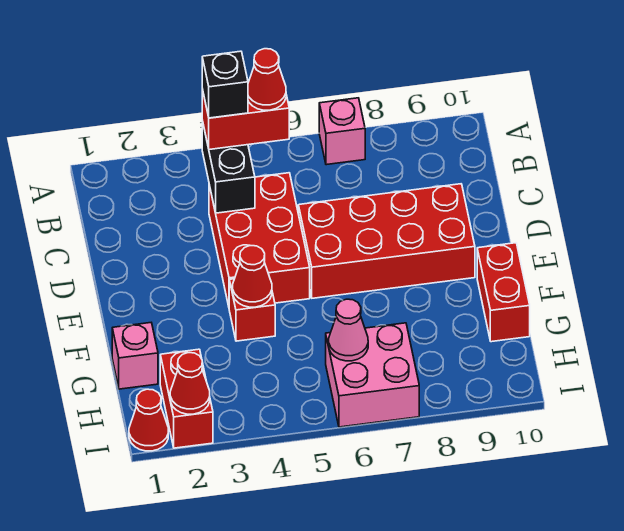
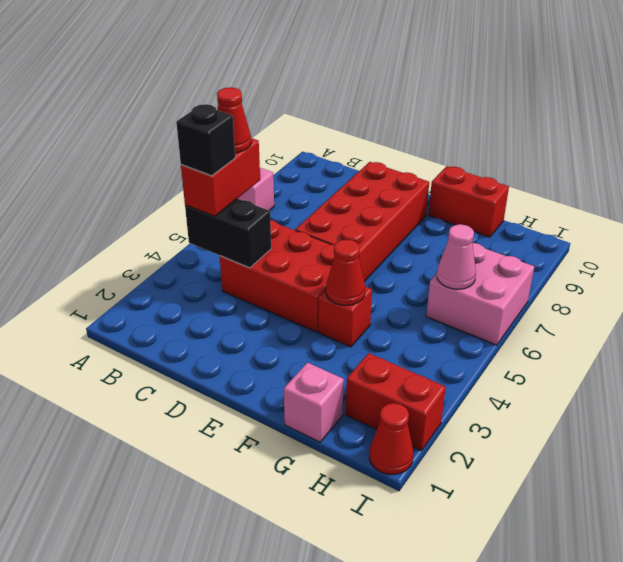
red 1x1 cone [170,353,210,414] -> none

